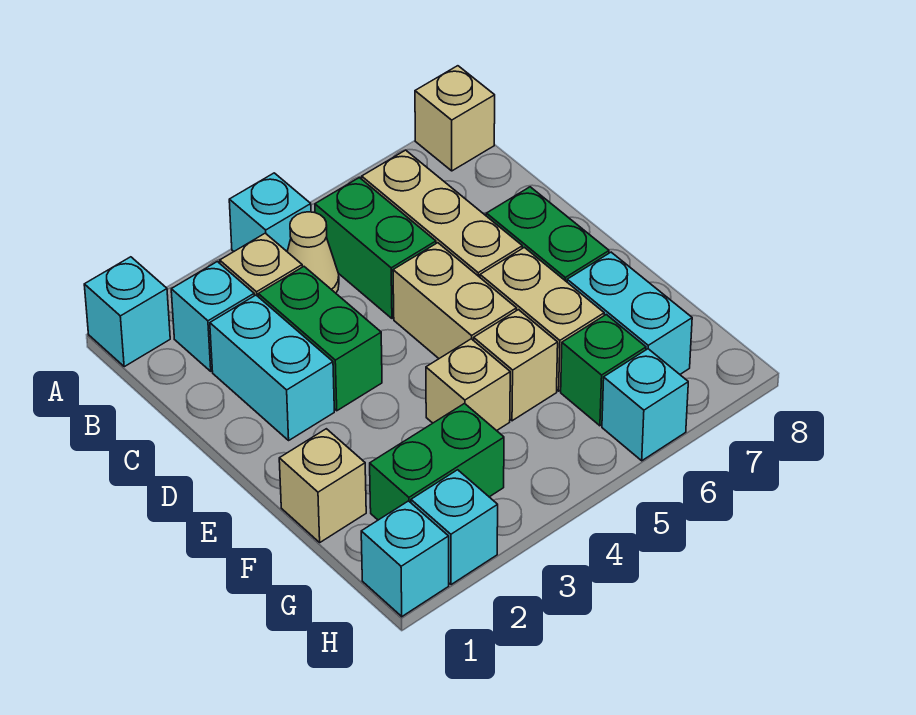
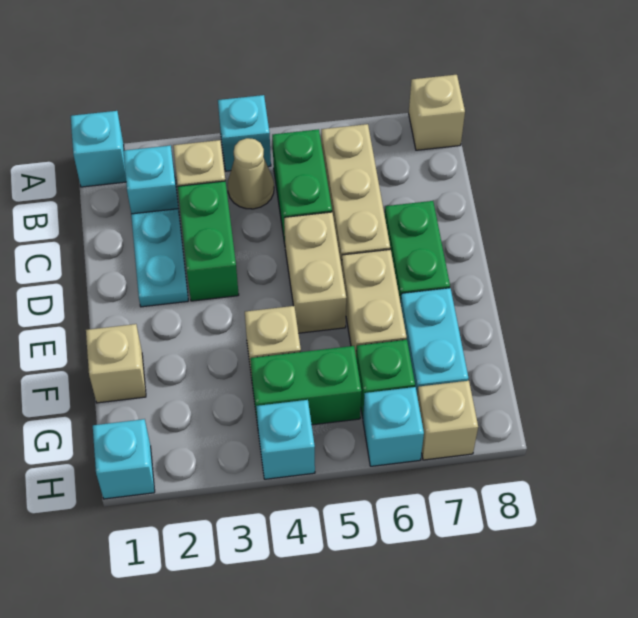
cyan 1x2 brick [210,295,334,440] -> cyan 1x2 plate [131,209,188,307]
tan 1x1 brick [474,310,558,421] -> tan 1x1 brick moved to [417,381,478,460]
green 1x2 brick [370,404,504,520] -> green 1x2 brick moved to [250,346,362,425]
cyan 1x1 brick [411,470,498,585] -> cyan 1x1 brick moved to [256,400,315,479]

